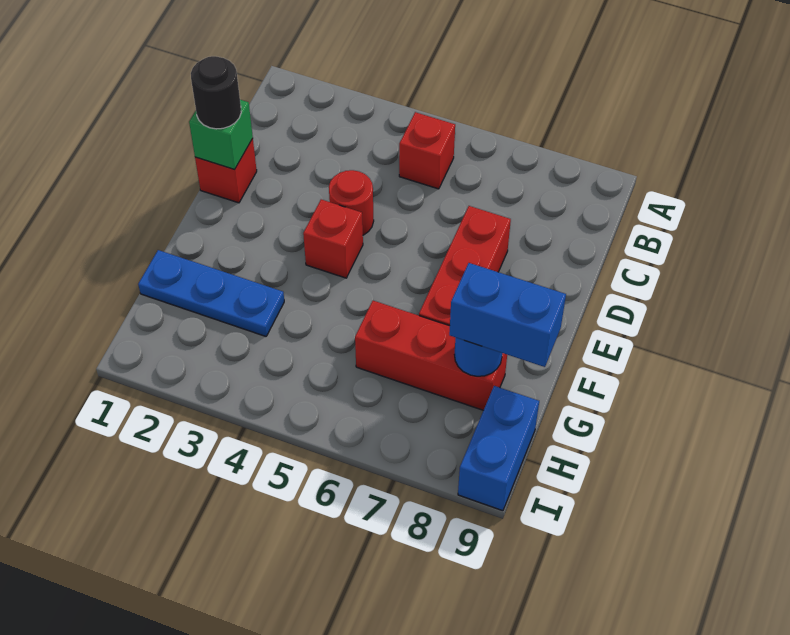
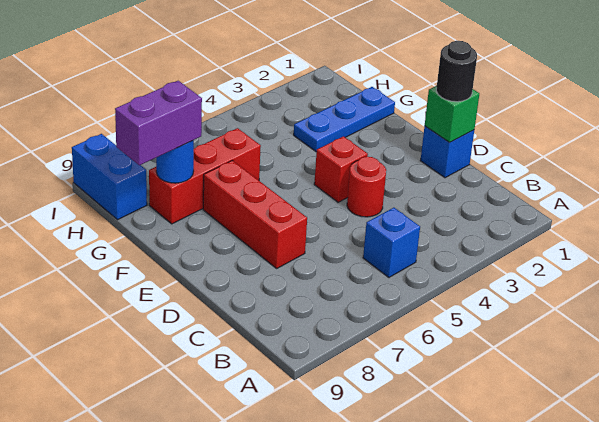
red 1x1 brick [399,112,455,189] -> blue 1x1 brick [363,208,420,277]
red 1x1 brick [195,138,257,203] -> blue 1x1 brick [420,126,474,178]
blue 1x2 brick [449,263,566,367] -> purple 1x2 brick [115,81,202,165]

